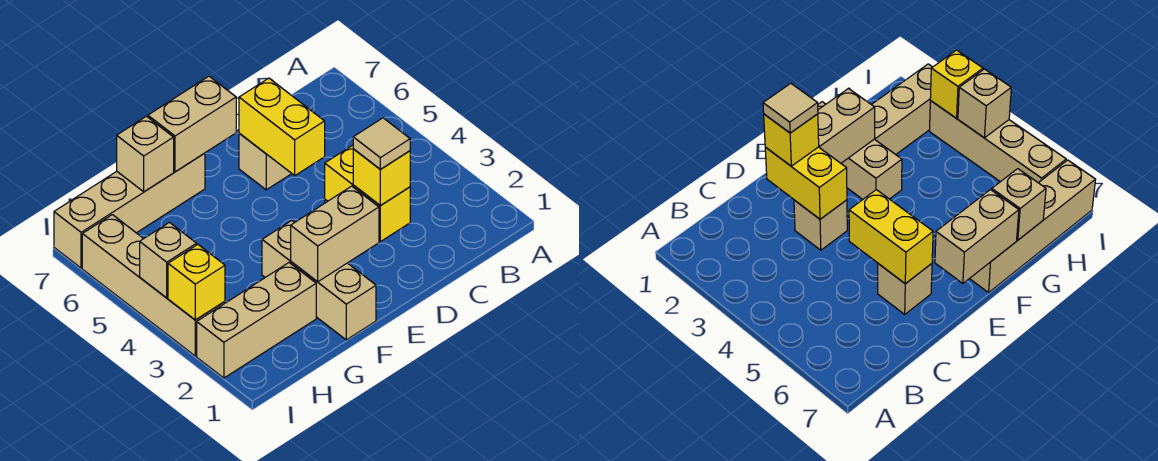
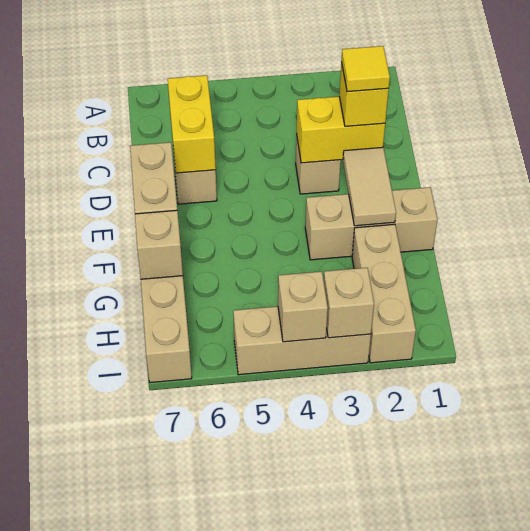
tan 1x1 tile [353,118,410,169] -> yellow 1x1 tile [341,46,390,92]
yellow 1x2 brick [239,78,325,175] -> yellow 1x2 brick turned to [168,75,216,173]
tan 1x2 brick [291,186,379,282] -> tan 1x2 tile [343,147,396,226]
tan 1x4 brick [82,215,225,356] -> tan 1x3 brick [233,306,371,375]
yellow 1x1 brick [168,245,225,320] -> tan 1x1 brick [324,268,374,338]

